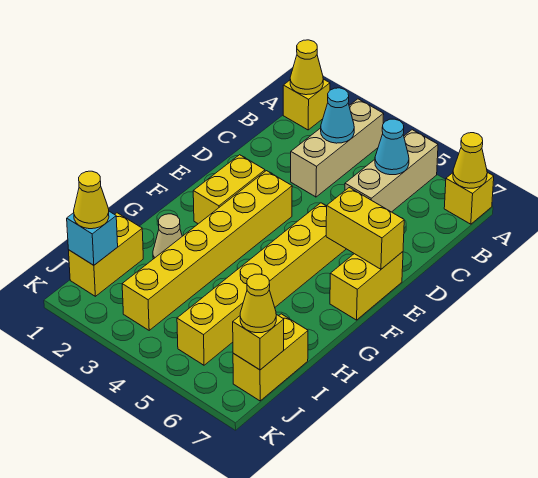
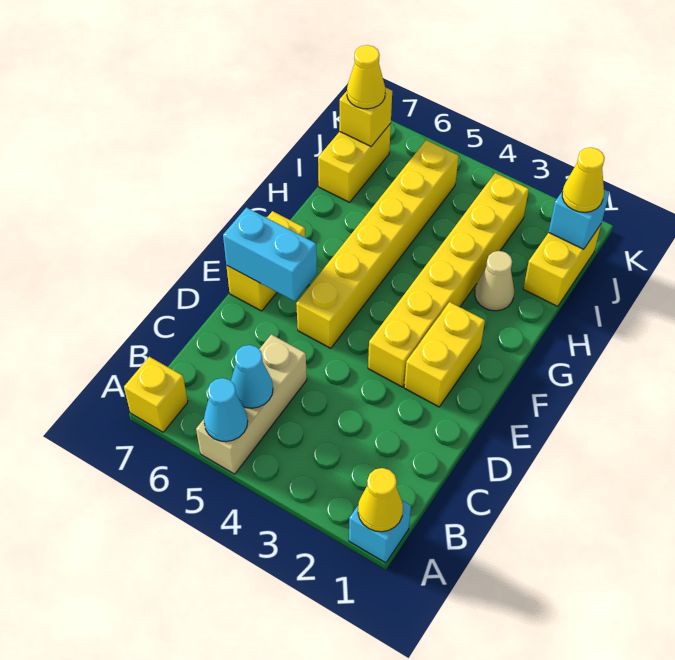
yellow 1x1 brick [283,79,330,130] -> cyan 1x1 brick [349,500,411,563]
tan 1x3 brick [291,99,384,197] -> none
yellow 1x1 cone [453,133,487,188] -> none
cyan 1x1 cone [321,88,354,143] -> cyan 1x1 cone moved to [204,378,248,442]
yellow 1x2 brick [326,188,404,269] -> cyan 1x2 brick [223,208,317,301]

